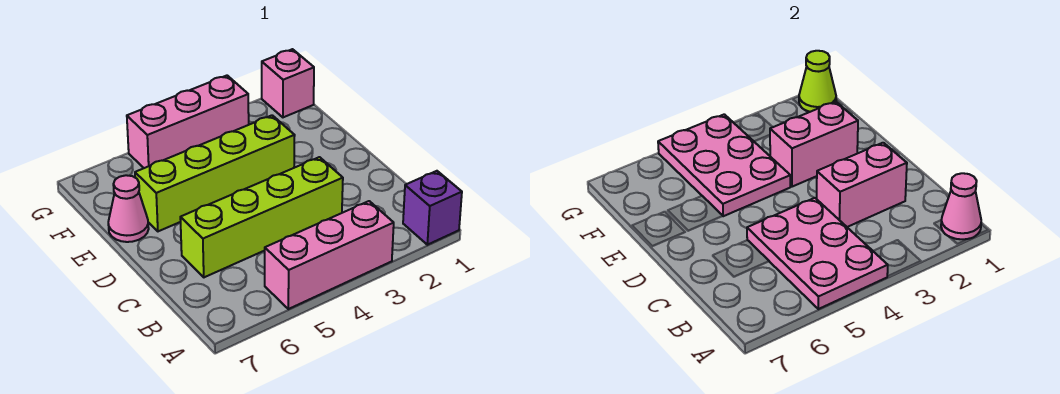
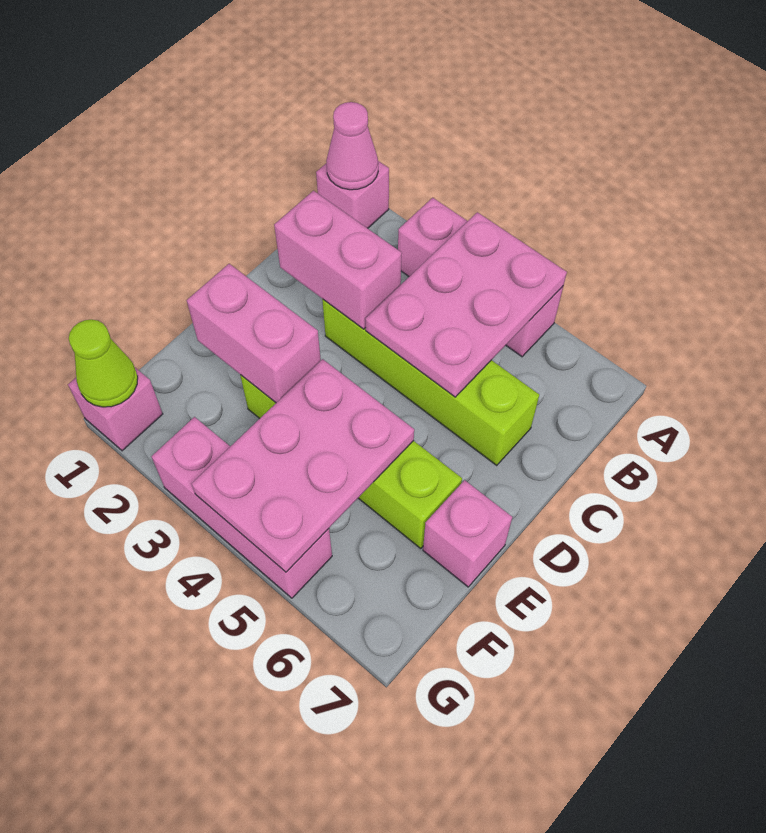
purple 1x1 brick [403,171,462,245] -> pink 1x1 brick [316,161,389,228]
pink 1x1 cone [108,175,149,242] -> pink 1x1 brick [423,480,512,587]

